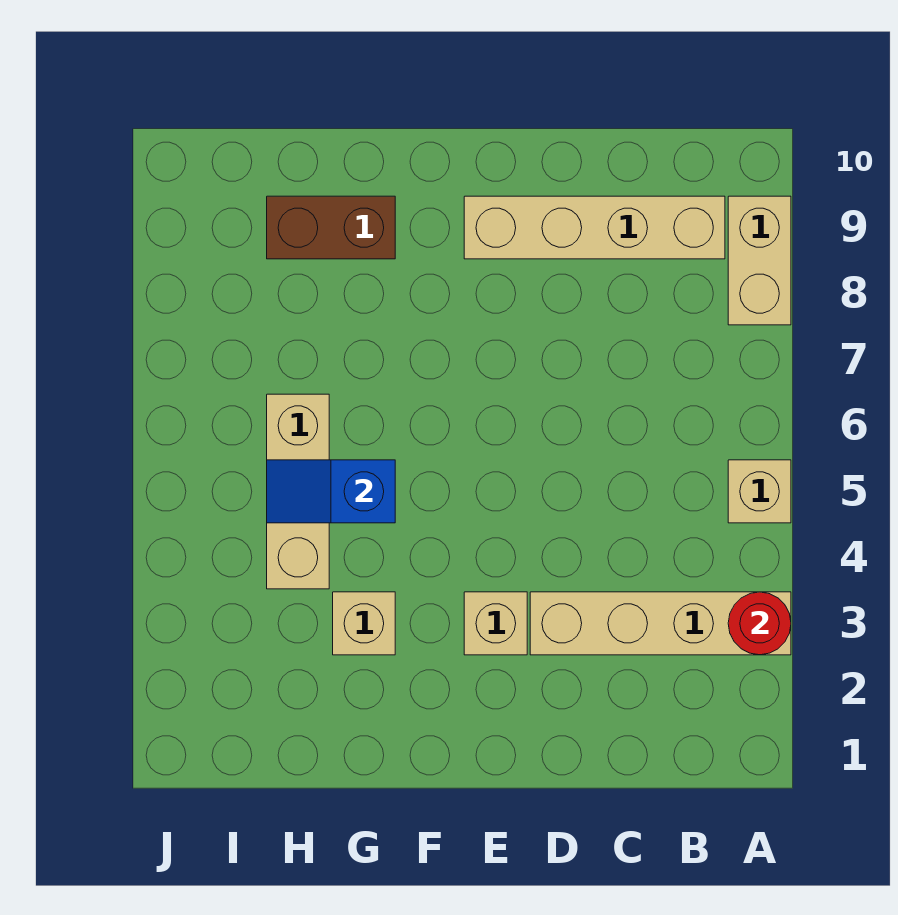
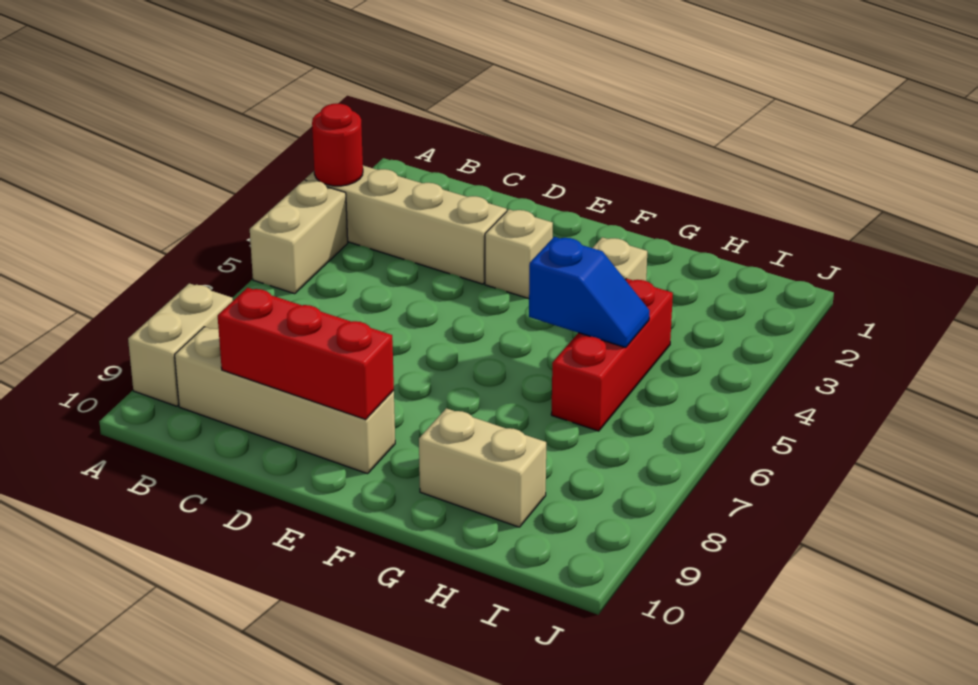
tan 1x1 brick [728,460,791,523] -> tan 1x2 brick [250,180,348,294]
none -> red 1x3 brick [218,288,394,420]
brown 1x2 brick [267,196,395,259] -> tan 1x2 brick [419,408,546,527]
tan 1x3 brick [267,394,329,589] -> red 1x3 brick [551,278,673,431]

